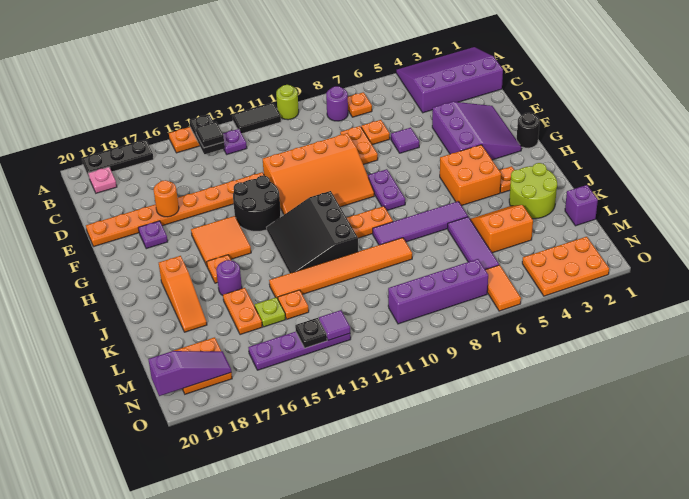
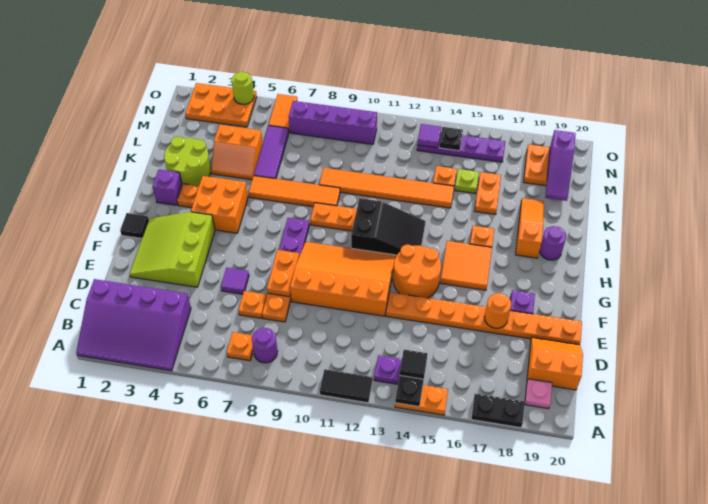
lime 1x1 round brick [276,85,299,120] -> lime 1x1 round brick moved to [232,72,254,104]
black 1x3 plate [82,140,154,177] -> black 1x2 plate [471,393,525,428]
none -> orange 2x2 slope [527,337,583,390]
purple 3x3 slope [432,102,522,160] -> lime 3x3 slope [129,212,215,287]
none -> orange 1x2 plate [267,250,299,297]
black 2x2 round brick [233,176,281,231] -> orange 2x2 round brick [393,245,441,298]
black 1x1 round brick [517,113,540,148] -> black 1x1 tile [120,213,149,238]
black 3x3 slope [267,191,358,273] -> black 2x3 slope [351,198,426,256]
purple 1x4 tile [373,201,468,245] -> orange 1x4 tile [249,176,340,207]
purple 1x1 round brick [216,260,242,295] -> purple 1x1 round brick moved to [540,226,566,260]
purple 1x1 brick [565,185,598,226] -> purple 1x1 brick moved to [153,169,182,205]
purple 1x3 slope [148,351,231,396] -> purple 1x3 slope turned to [545,130,576,201]

